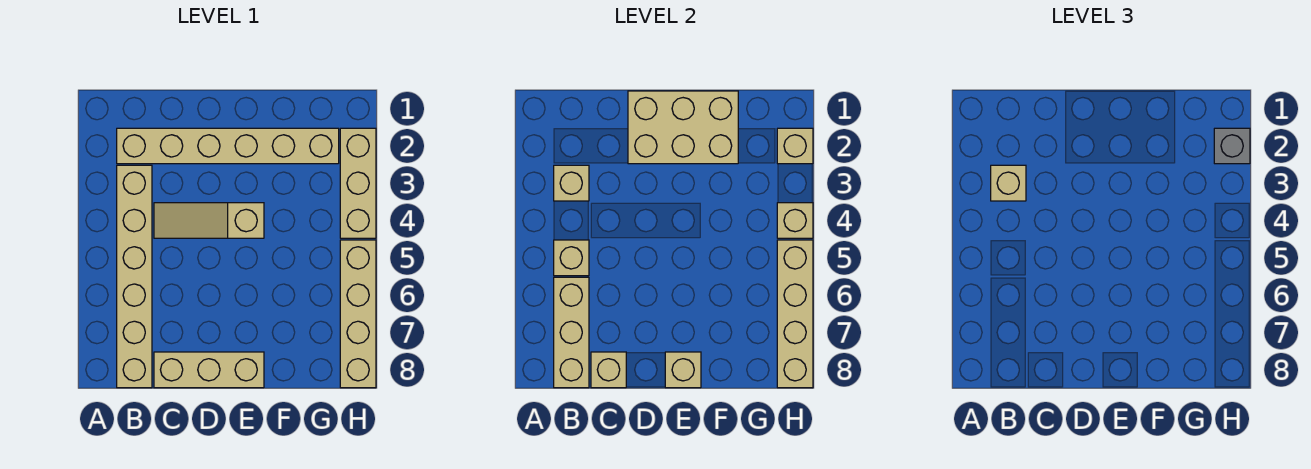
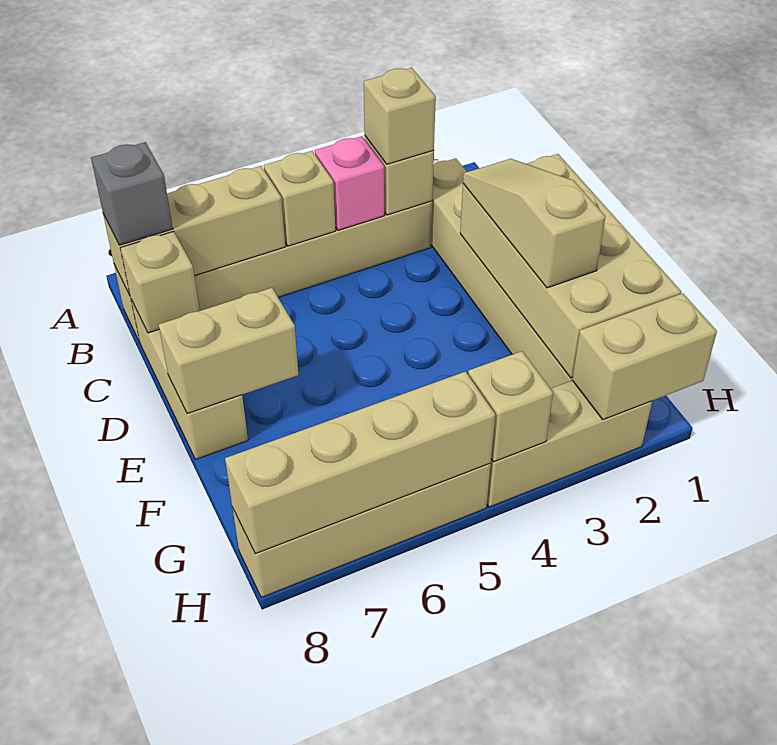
none -> pink 1x1 brick [315,136,384,230]
tan 1x3 slope [154,203,264,238] -> tan 1x3 slope moved to [463,159,606,288]
tan 2x3 brick [628,91,738,164] -> tan 2x4 brick [460,154,681,378]
tan 1x1 brick [665,352,701,388] -> tan 1x2 brick [159,288,298,414]
tan 1x1 brick [777,128,813,164] -> tan 1x2 brick [572,293,717,420]
grey 1x1 brick [1214,128,1250,164] -> grey 1x1 brick moved to [91,142,173,245]

